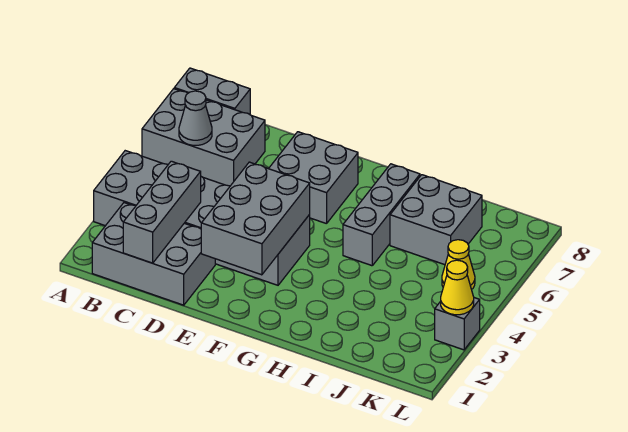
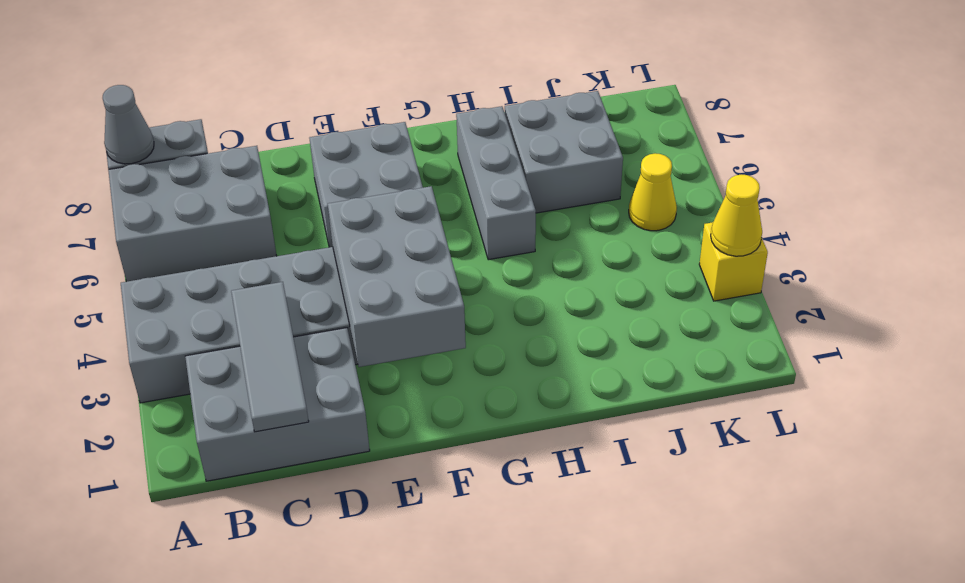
grey 1x1 cone [179,91,212,145] -> grey 1x1 cone moved to [103,85,154,164]
grey 1x3 brick [123,161,201,263] -> grey 1x3 tile [231,282,309,432]
grey 1x1 brick [435,298,480,350] -> yellow 1x1 brick [699,222,768,301]

